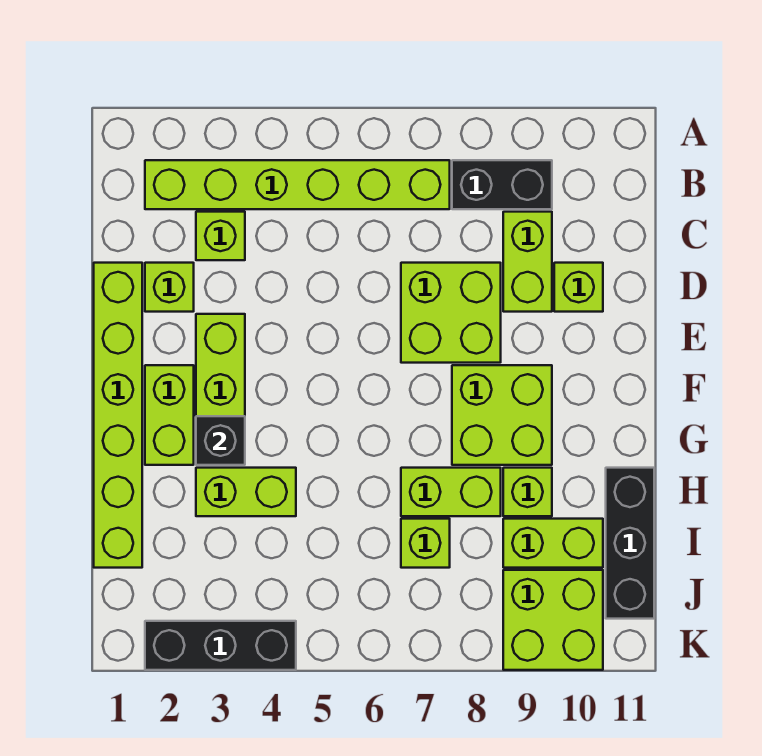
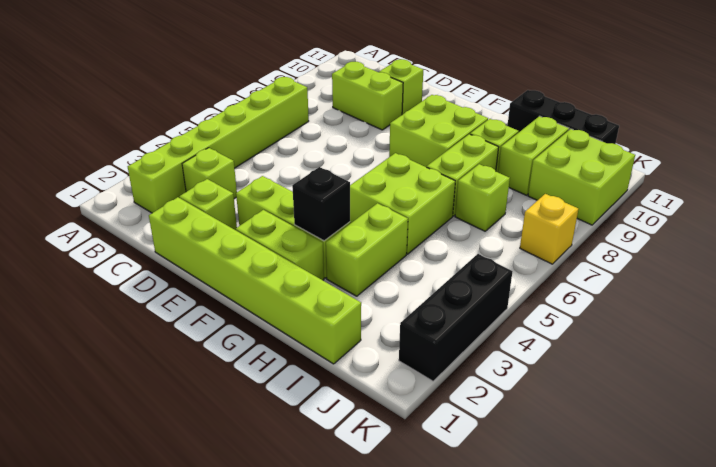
black 1x2 brick [452,160,552,209] -> none
lime 2x2 brick [401,263,501,363] -> lime 2x2 brick moved to [350,153,455,254]
none -> yellow 1x1 brick [520,194,578,264]

